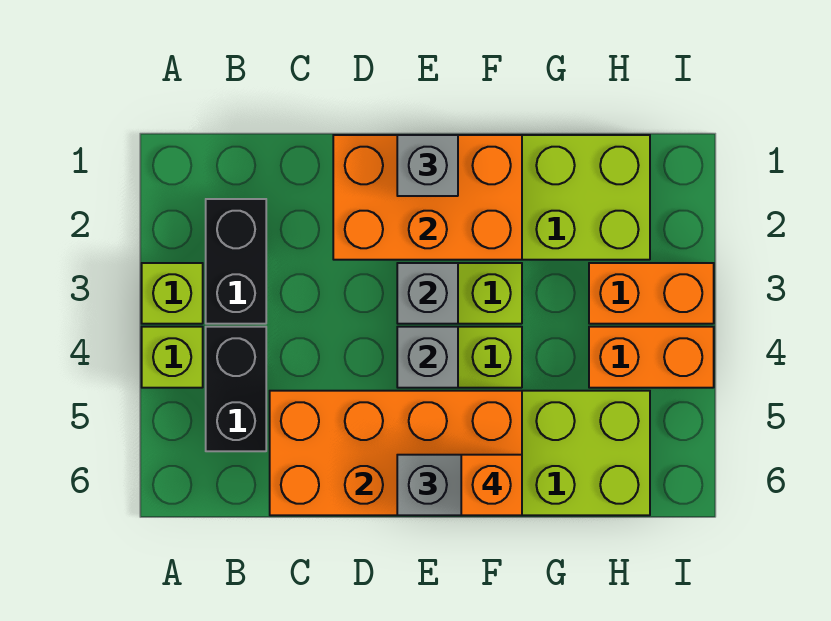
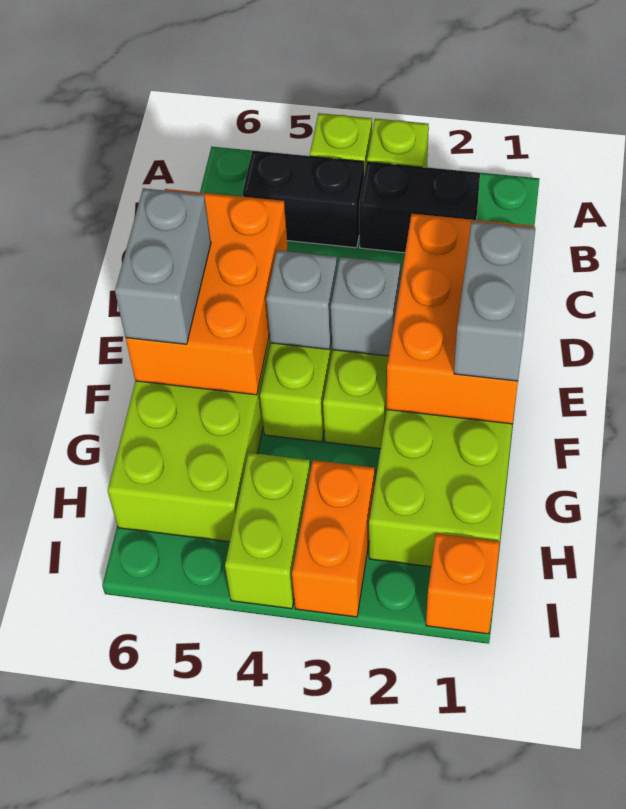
orange 2x4 brick [270,391,522,515] -> orange 2x3 brick [126,189,288,395]
grey 1x1 brick [397,135,458,196] -> grey 1x2 brick [454,221,535,381]
orange 1x1 brick [461,455,522,515] -> orange 1x1 brick moved to [426,534,500,634]
orange 1x2 brick [589,327,714,388] -> lime 1x2 brick [225,453,310,609]

